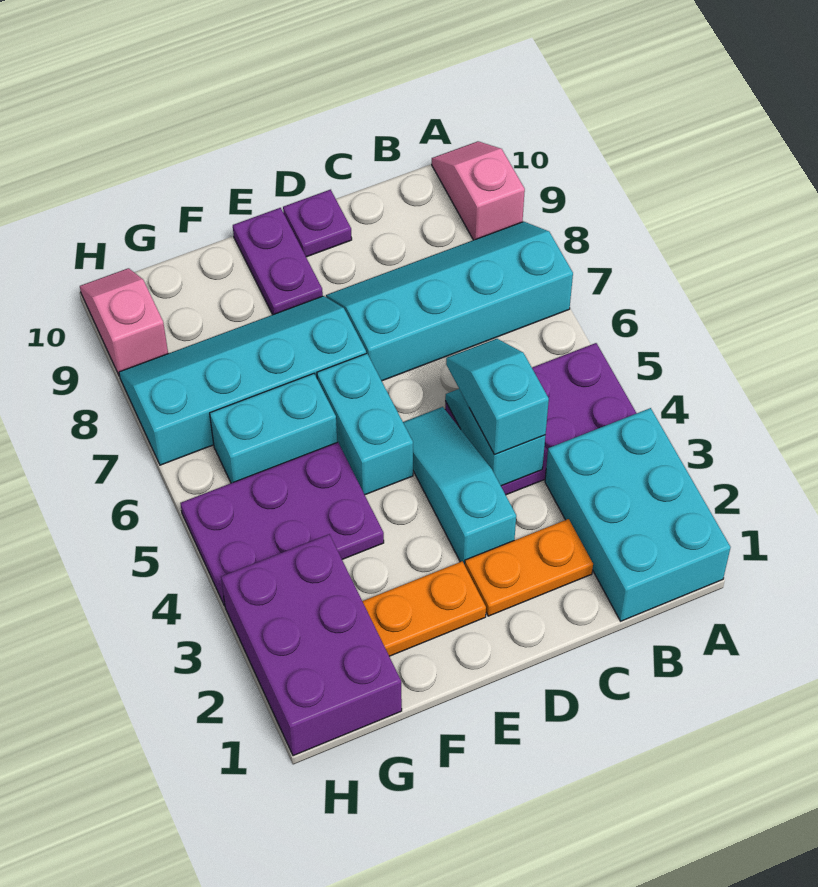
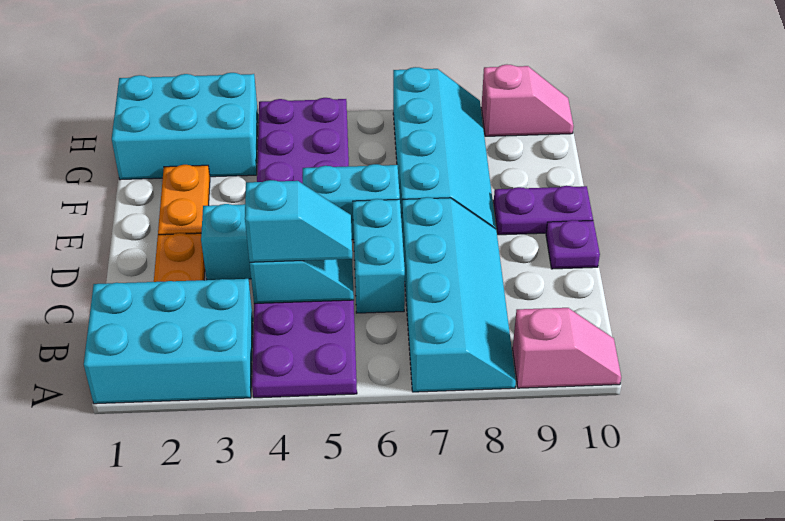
cyan 1x2 brick [210,374,337,483] -> cyan 1x2 brick moved to [353,199,405,313]
purple 2x3 brick [221,534,402,756] -> cyan 2x3 brick [112,73,258,180]

